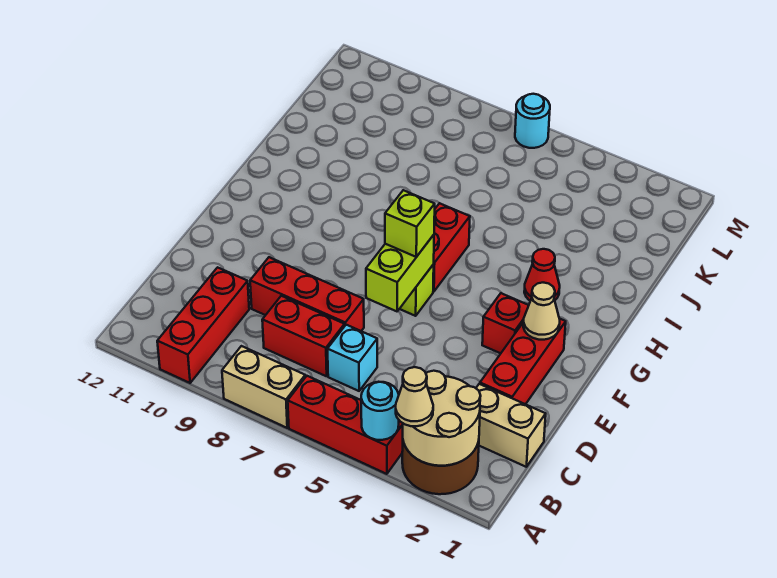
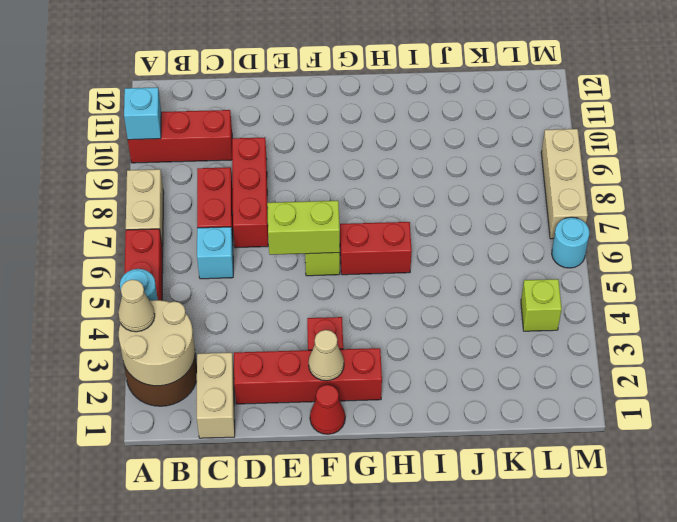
none -> cyan 1x1 brick [124,87,161,140]
red 1x3 brick [480,318,566,404] -> red 1x4 brick [234,348,382,404]
lime 1x1 brick [385,190,435,257] -> lime 1x1 brick moved to [521,279,562,331]
red 1x1 cone [524,249,560,301] -> red 1x1 cone moved to [310,385,345,434]
none -> tan 1x3 brick [541,129,588,239]

